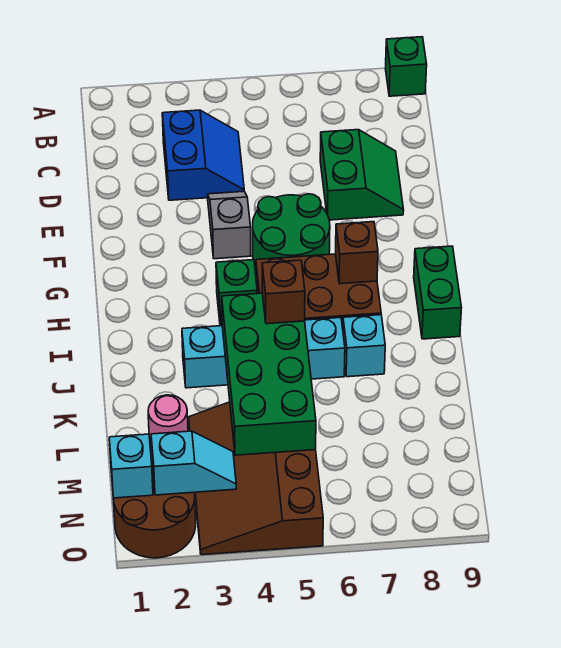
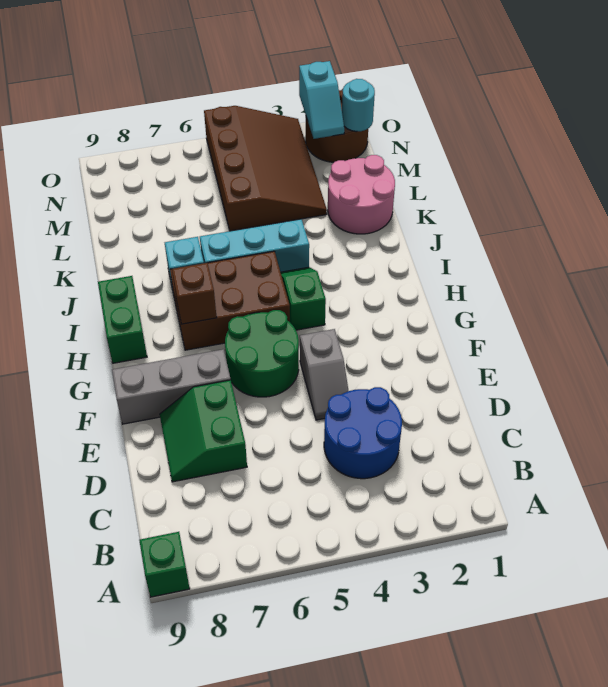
blue 2x2 slope [162,110,244,200] -> blue 2x2 round brick [324,387,402,479]
none -> grey 1x3 brick [112,349,231,424]
cyan 1x4 brick [182,318,345,388] -> cyan 1x3 brick [200,219,309,272]
green 2x4 brick [222,293,316,455] -> none
brown 1x1 brick [262,260,305,324] -> none
pink 1x1 round brick [148,395,188,446] -> pink 2x2 round brick [328,155,395,234]
cyan 1x1 brick [109,434,153,498] -> cyan 1x1 round brick [342,79,375,132]
cyan 1x2 slope [151,431,236,495] -> cyan 1x2 slope turned to [299,61,344,139]

